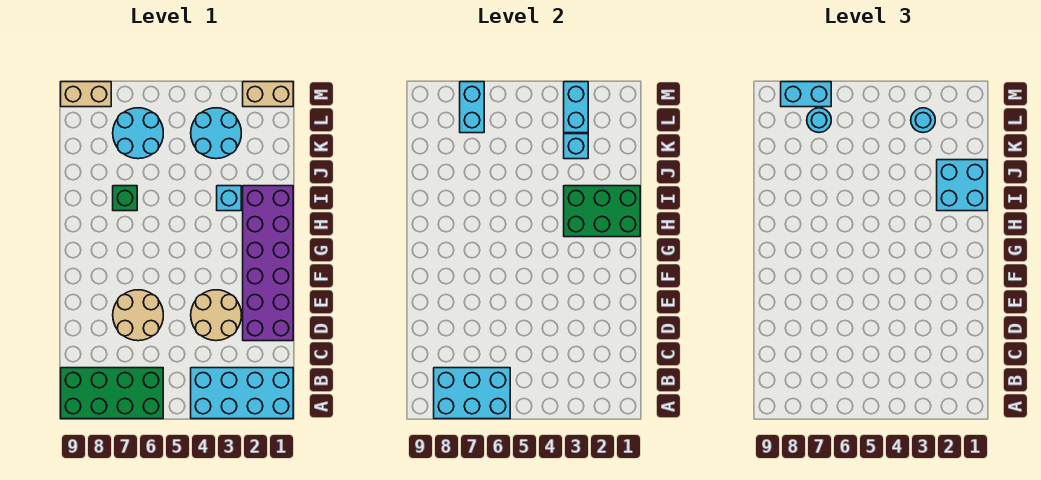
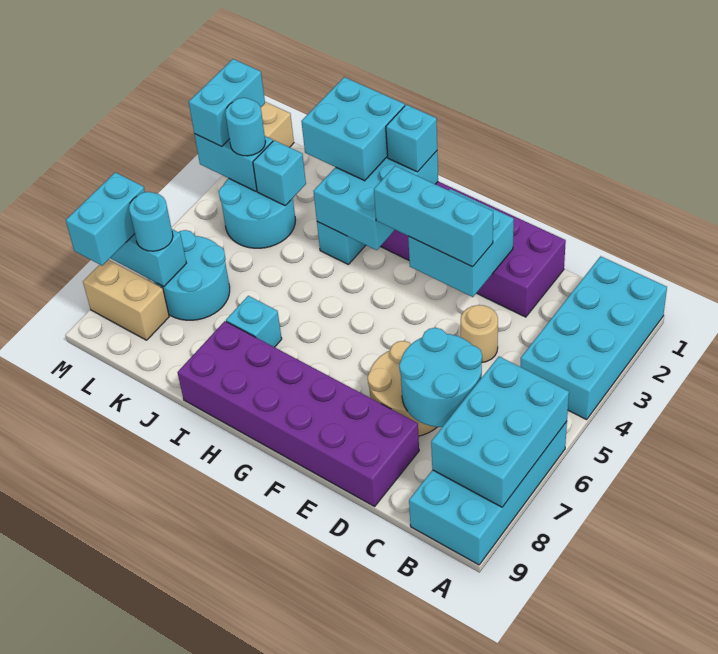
green 2x4 brick [61,368,163,419] -> cyan 2x4 brick [409,421,567,565]
none -> cyan 2x2 round brick [399,328,482,427]
tan 2x2 round brick [191,290,241,341] -> tan 1x1 round brick [461,305,498,362]
none -> purple 2x6 brick [178,321,419,506]
none -> cyan 2x2 brick [408,189,514,297]
none -> cyan 1x3 brick [374,166,493,267]
green 2x3 brick [564,186,640,237] -> cyan 2x3 brick [313,151,438,250]
none -> cyan 1x1 brick [386,105,437,172]
green 1x1 brick [113,186,137,211] -> cyan 1x1 brick [226,296,282,347]
none -> cyan 1x2 brick [189,59,265,146]
tan 1x2 brick [61,82,111,107] -> tan 1x2 brick turned to [83,260,169,340]

